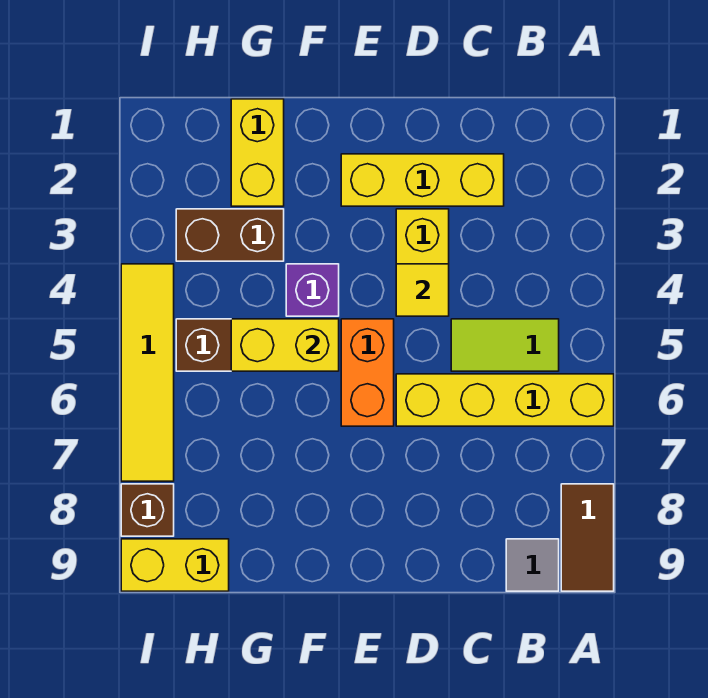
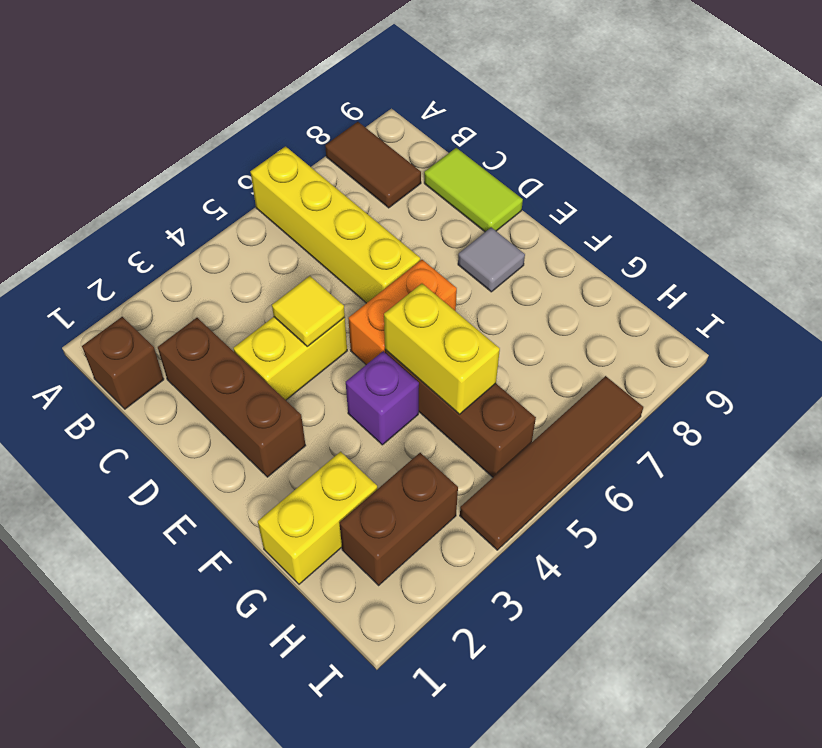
brown 1x2 tile [561,484,614,591] -> brown 1x2 tile turned to [325,122,421,208]
lime 1x2 tile [451,319,559,371] -> lime 1x2 tile moved to [424,148,523,232]
grey 1x1 tile [506,539,559,591] -> grey 1x1 tile moved to [458,228,525,292]
yellow 1x3 brick [341,154,504,206] -> brown 1x3 brick [158,318,306,477]
brown 1x2 brick [176,209,284,261] -> brown 1x2 brick turned to [339,453,458,585]
yellow 1x2 brick [121,539,229,591] -> none
yellow 1x4 tile [121,264,174,481] -> brown 1x4 tile [460,376,643,550]
brown 1x1 brick [121,484,174,536] -> brown 1x1 brick moved to [82,317,164,409]

